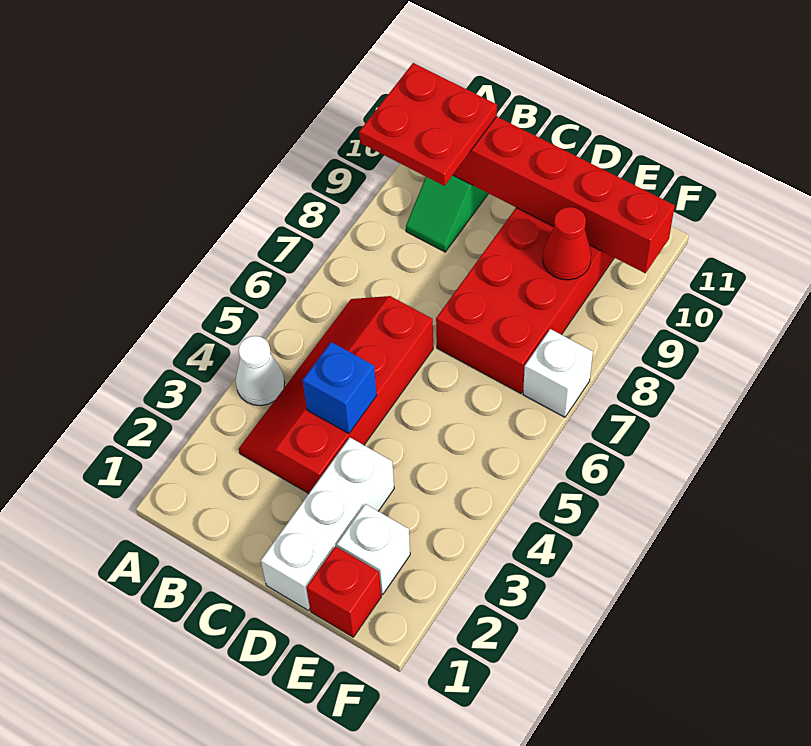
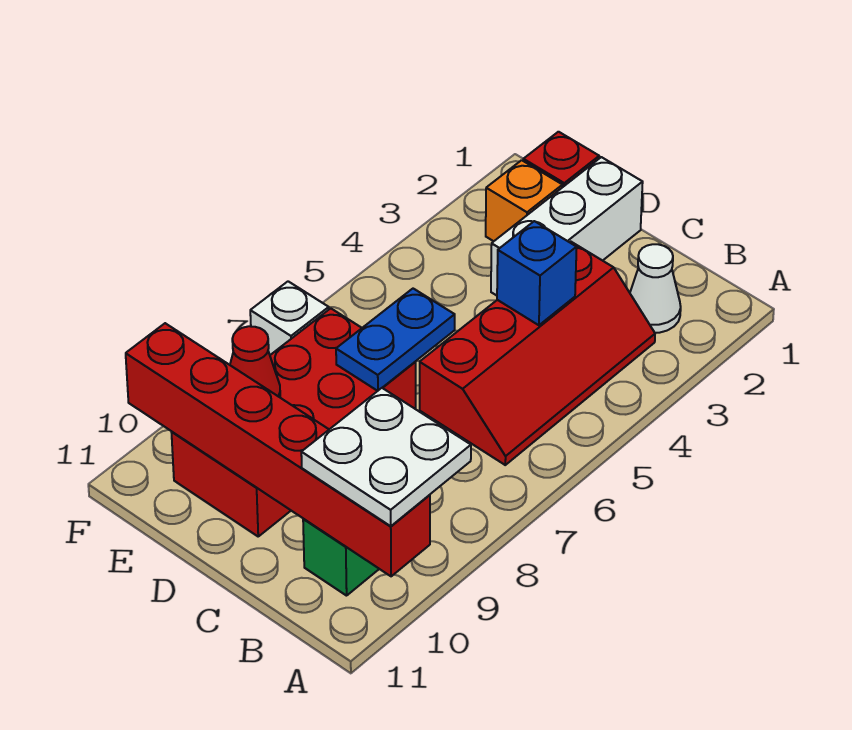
white 1x1 cone [236,336,285,405] -> white 1x1 cone moved to [630,244,681,333]
red 2x2 plate [359,63,497,186] -> white 2x2 plate [301,388,471,526]
none -> blue 1x2 plate [336,289,455,391]
white 1x1 brick [337,504,410,594] -> orange 1x1 brick [486,160,562,241]

